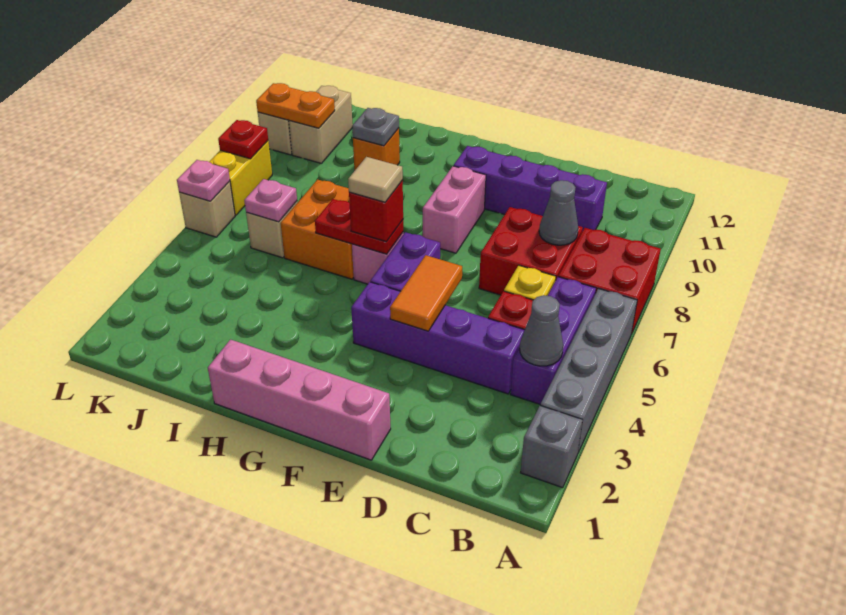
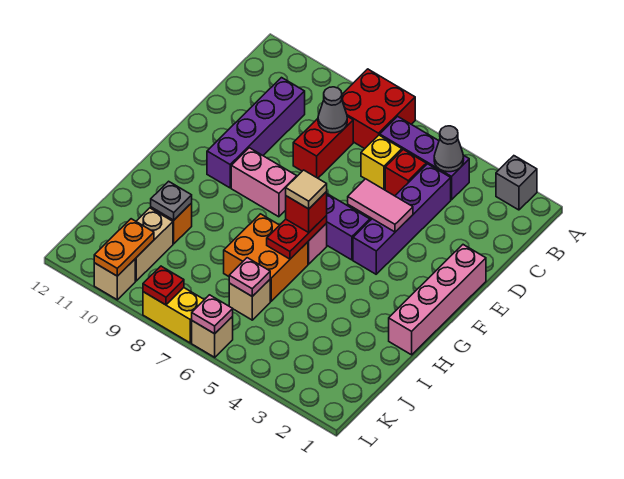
grey 1x4 brick [540,289,637,452] -> none
red 2x2 brick [479,207,583,295] -> red 1x2 brick [293,116,353,178]
orange 1x2 tile [390,255,462,331] -> pink 1x2 tile [348,179,413,232]
tan 1x2 brick [289,86,353,163] -> tan 1x2 brick turned to [135,208,173,281]

